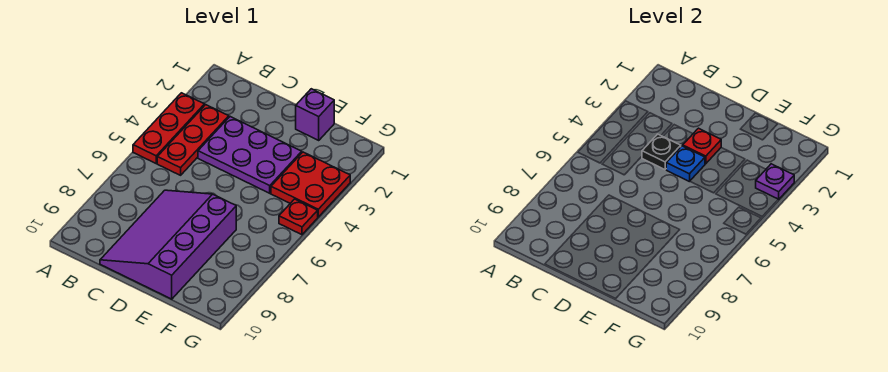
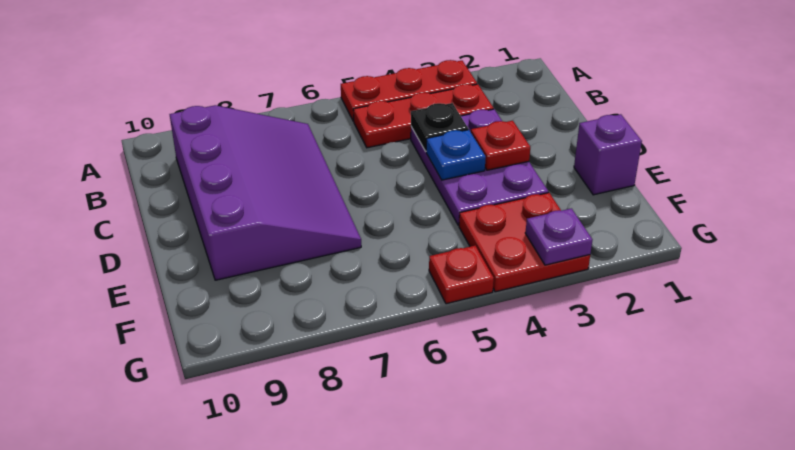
purple 3x4 slope [100,190,236,299] -> purple 3x4 slope turned to [170,105,361,280]

